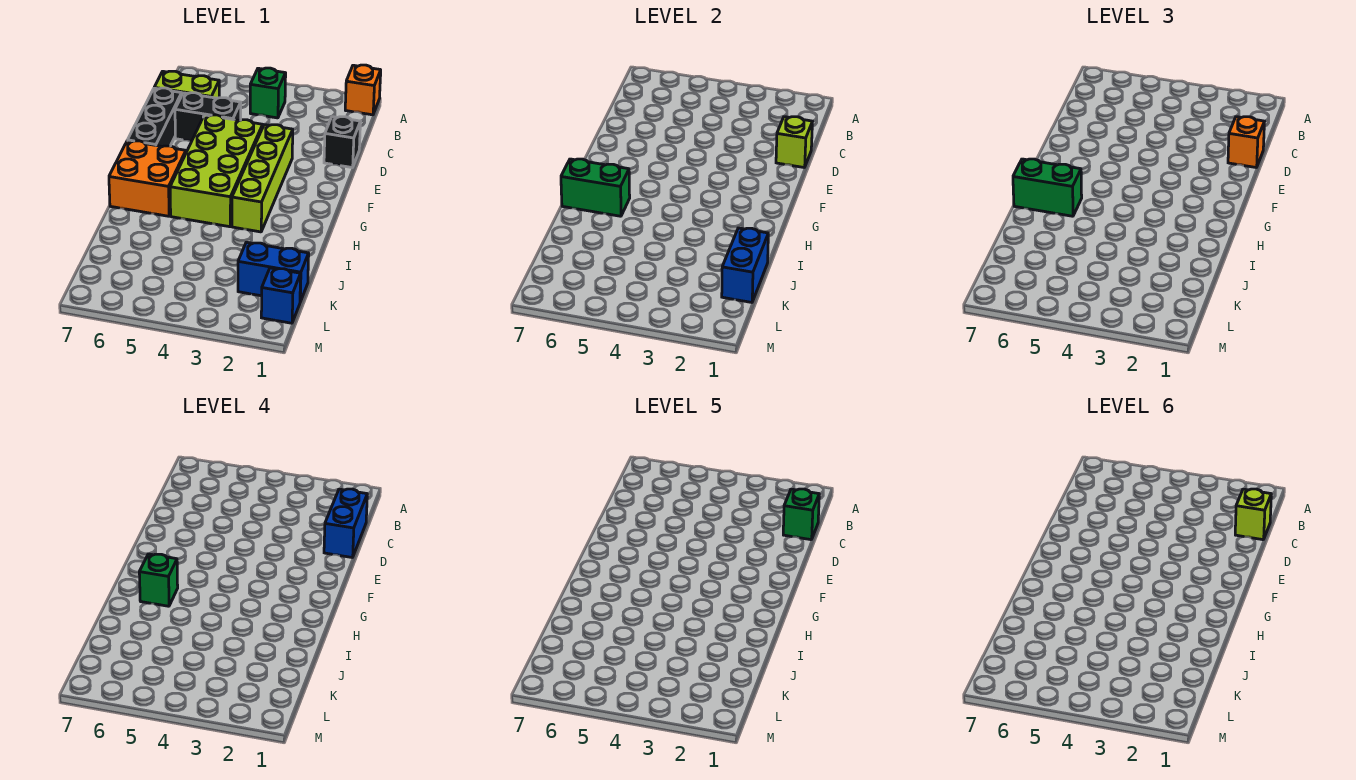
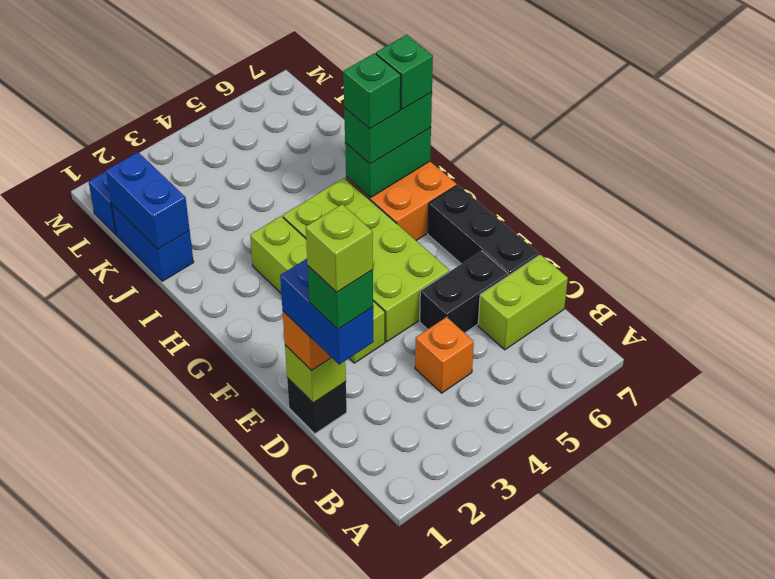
orange 1x1 brick [345,65,381,115] -> orange 1x1 brick moved to [415,317,474,393]
green 1x1 brick [250,68,286,118] -> green 1x1 brick moved to [376,35,433,110]
blue 1x2 brick [238,242,309,302] -> blue 1x2 brick turned to [112,205,194,281]

